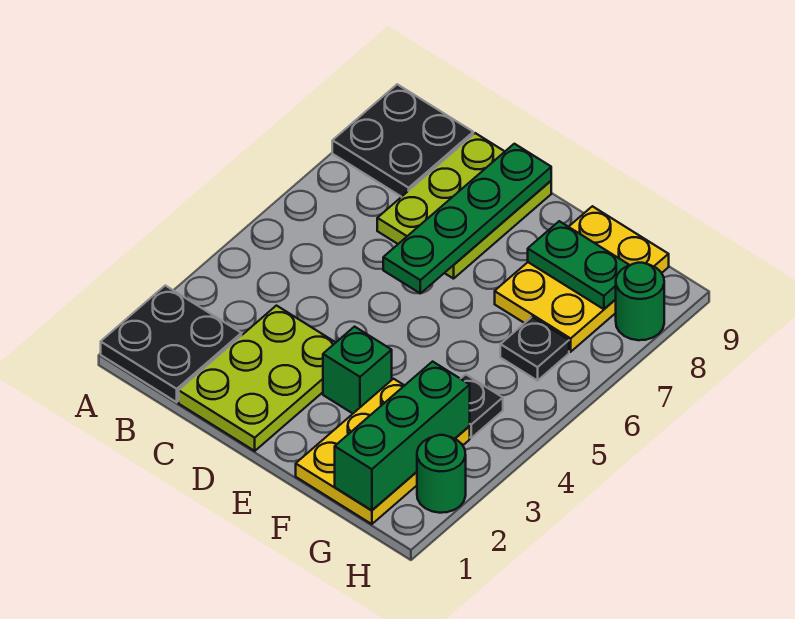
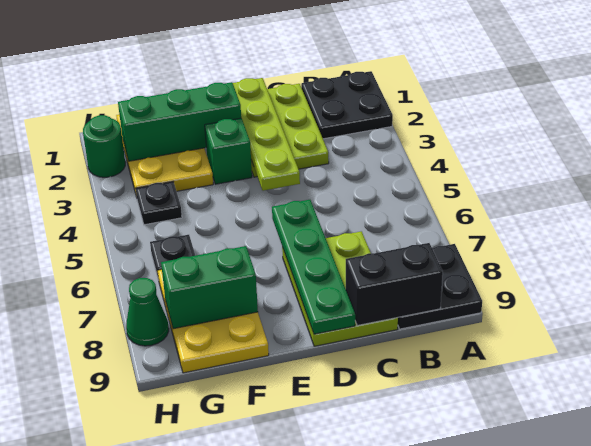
none -> black 1x2 brick [346,243,443,326]
none -> lime 1x4 plate [233,78,300,191]
green 1x2 plate [528,221,629,309] -> green 1x2 brick [161,246,258,329]
green 1x3 brick [335,362,470,510] -> green 1x3 brick turned to [118,82,241,161]
green 1x1 round brick [615,263,664,340] -> green 1x1 cone [126,278,169,346]

